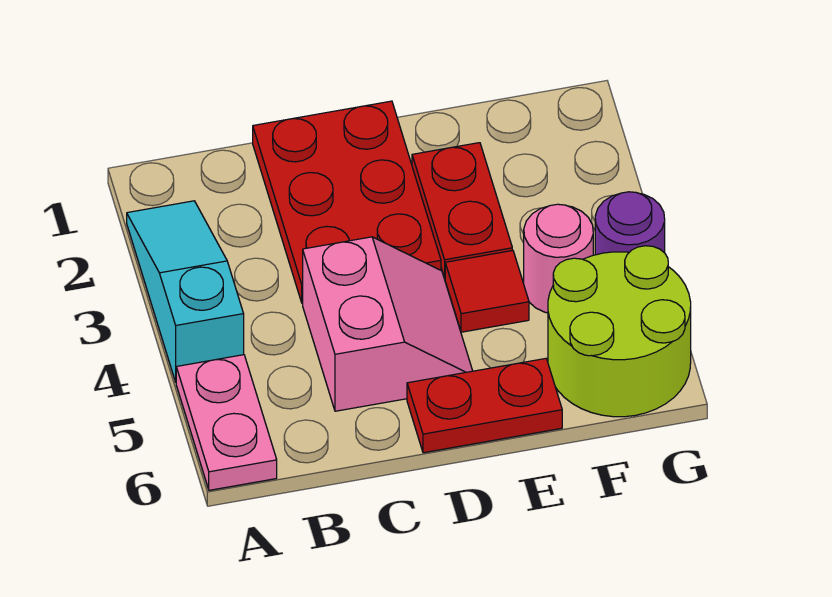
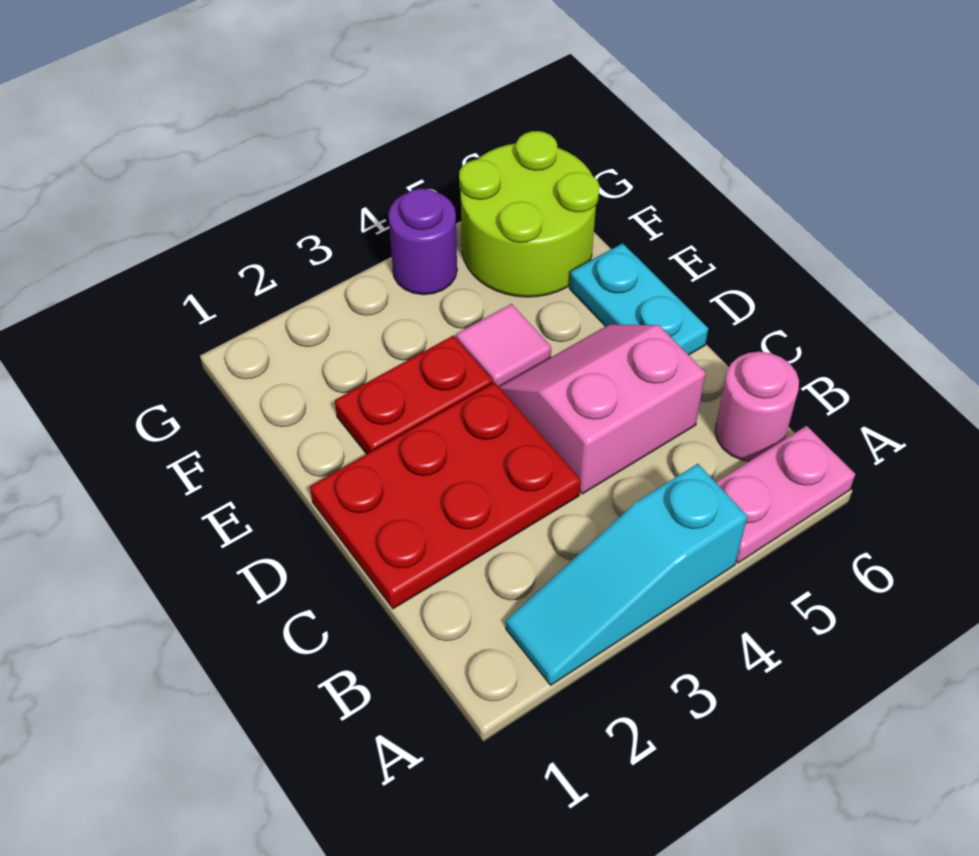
red 1x2 plate [407,358,562,453] -> cyan 1x2 plate [570,243,708,355]
red 1x1 tile [445,250,529,332] -> pink 1x1 tile [456,304,551,387]
pink 1x1 round brick [524,204,593,313] -> pink 1x1 round brick moved to [715,352,799,461]

